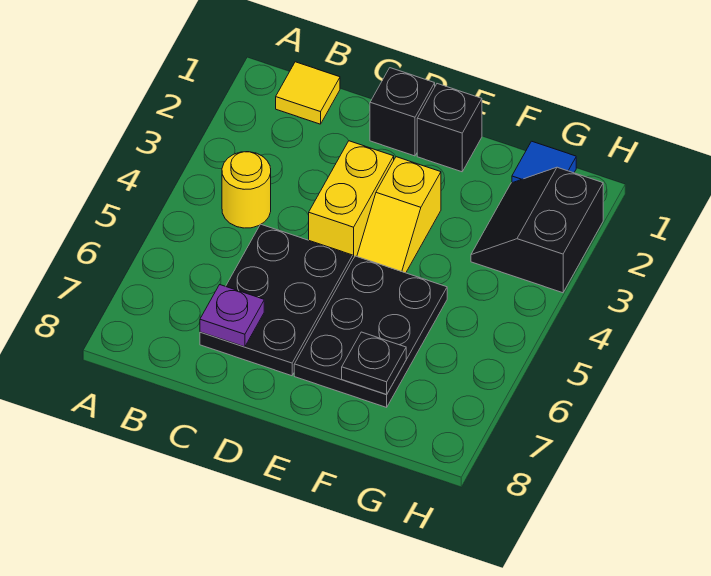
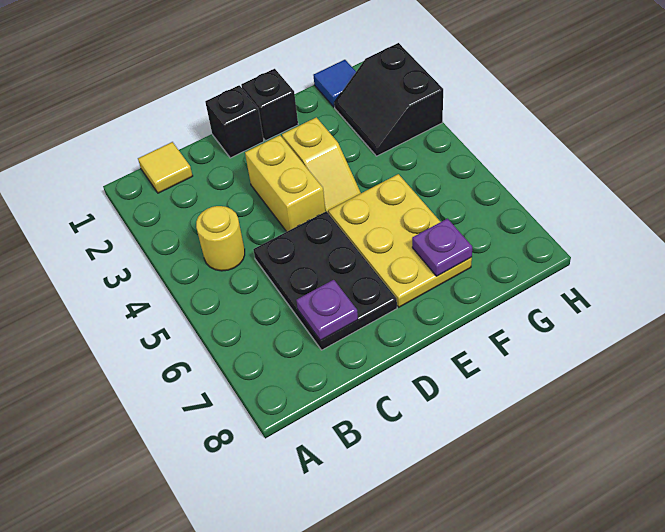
black 2x3 plate [294,256,447,407] -> yellow 2x3 plate [328,174,472,307]
black 1x1 plate [342,332,406,394] -> purple 1x1 plate [412,218,472,276]

